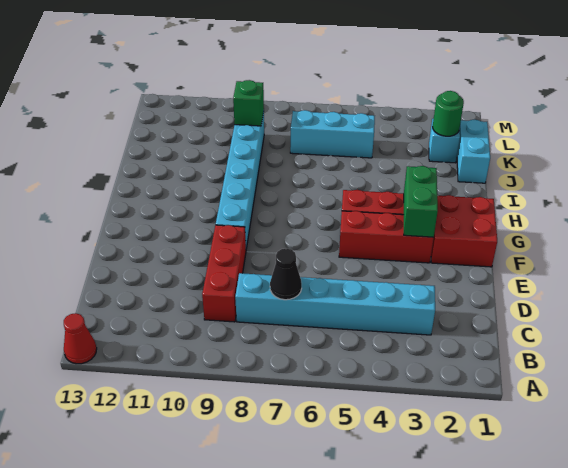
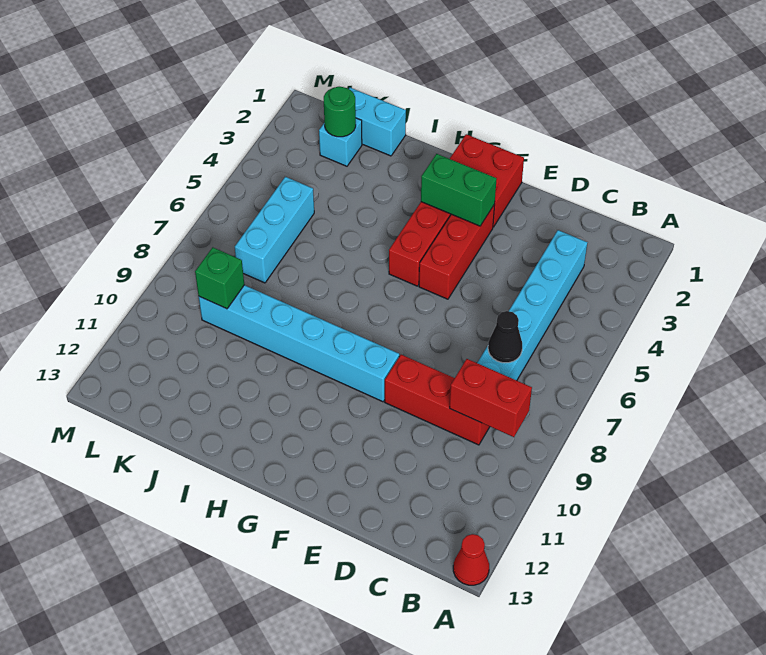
none -> red 1x2 brick [450,359,532,437]

